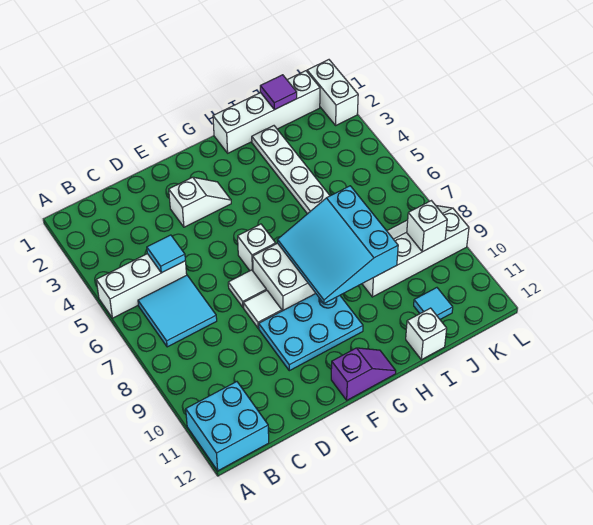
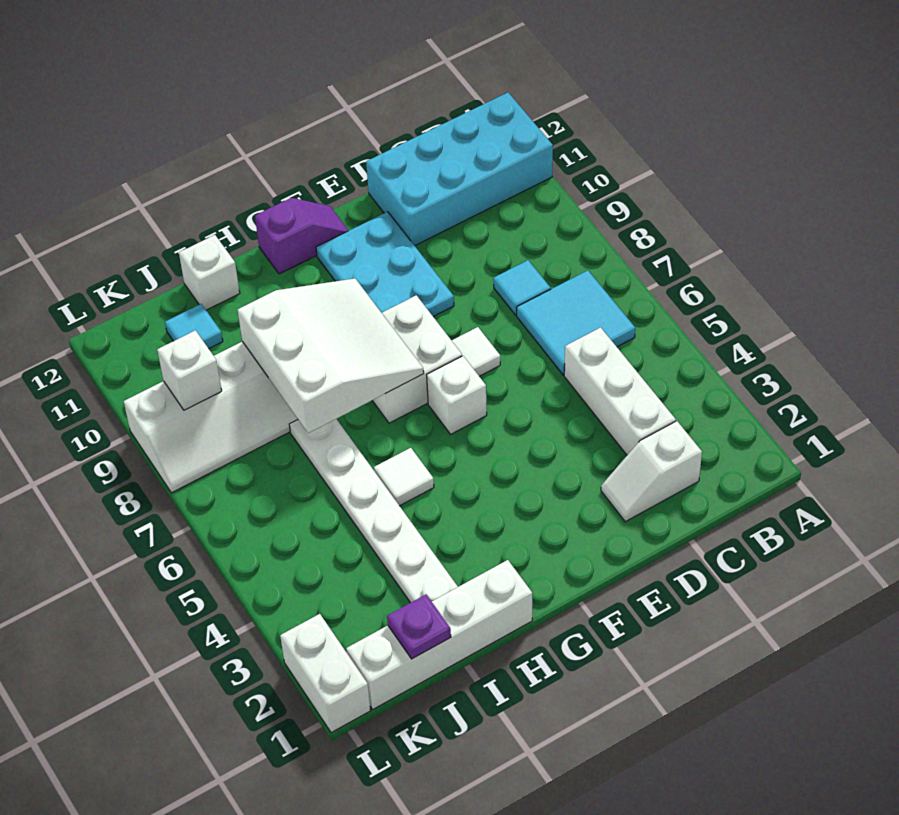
white 1x3 brick [96,254,187,318] -> white 1x3 brick turned to [564,327,676,455]
cyan 2x2 brick [186,382,269,471] -> cyan 2x4 brick [366,93,553,246]
cyan 1x1 tile [147,235,185,273] -> cyan 1x1 tile moved to [493,260,551,315]
white 1x2 slope [169,177,231,227] -> white 1x2 slope moved to [601,421,702,522]
white 1x1 tile [243,290,282,328] -> white 1x1 tile moved to [374,448,434,506]
cyan 2x3 plate [259,294,363,371] -> cyan 2x3 plate turned to [316,212,454,317]
purple 1x2 slope [331,348,396,400] -> purple 1x2 slope turned to [255,198,349,274]
cyan 3x3 slope [277,186,398,303] -> white 3x3 slope [238,278,424,433]
purple 1x1 tile [260,75,297,110] -> purple 1x1 plate [387,595,451,659]

